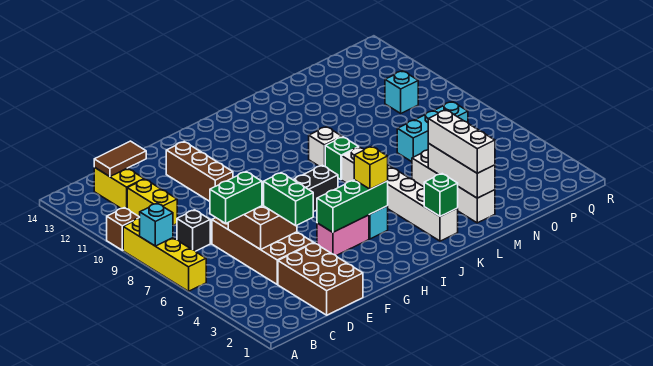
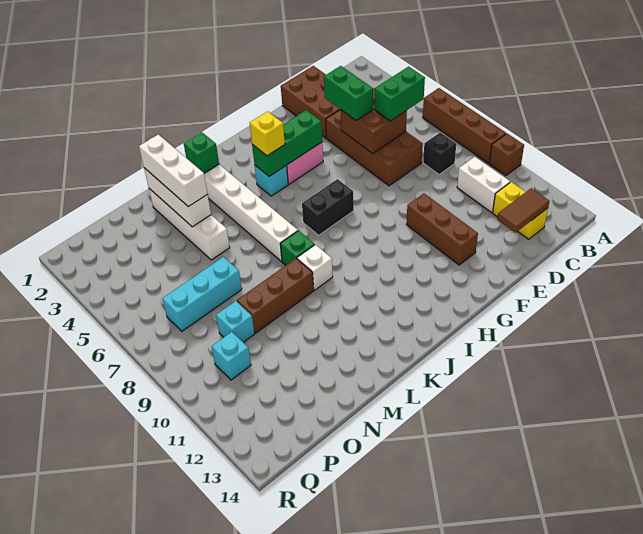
yellow 1x4 brick [123,219,206,291] -> brown 1x4 brick [423,88,506,163]
cyan 1x1 brick [139,203,173,246] -> cyan 1x1 brick moved to [216,301,255,342]
yellow 1x2 brick [127,179,177,226] -> white 1x2 brick [457,157,510,212]
none -> brown 1x3 brick [237,258,314,333]

